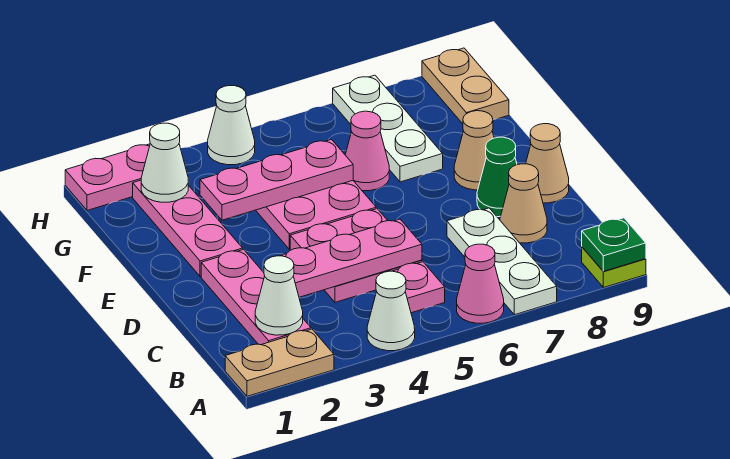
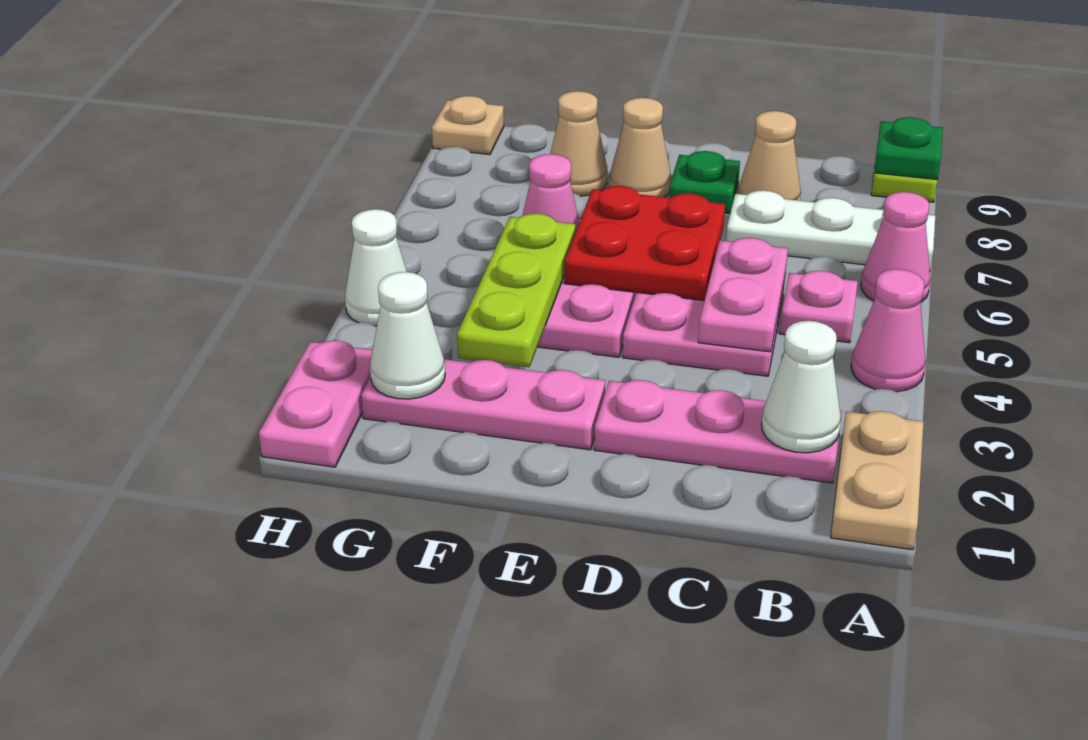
white 1x1 cone [367,271,415,351] -> pink 1x1 cone [851,269,926,392]
pink 1x3 plate [281,219,422,297] -> pink 1x2 plate [698,238,788,352]
none -> red 2x2 plate [565,186,725,301]
green 1x1 cone [477,137,517,217] -> green 1x1 plate [669,151,740,214]
tan 1x1 cone [526,124,569,203] -> tan 1x1 cone moved to [550,91,607,196]
pink 1x3 plate [200,140,353,220] -> lime 1x3 plate [457,213,575,367]
white 1x3 plate [333,75,443,182] -> none
tan 1x2 plate [422,48,509,124] -> tan 1x1 plate [432,96,504,155]

